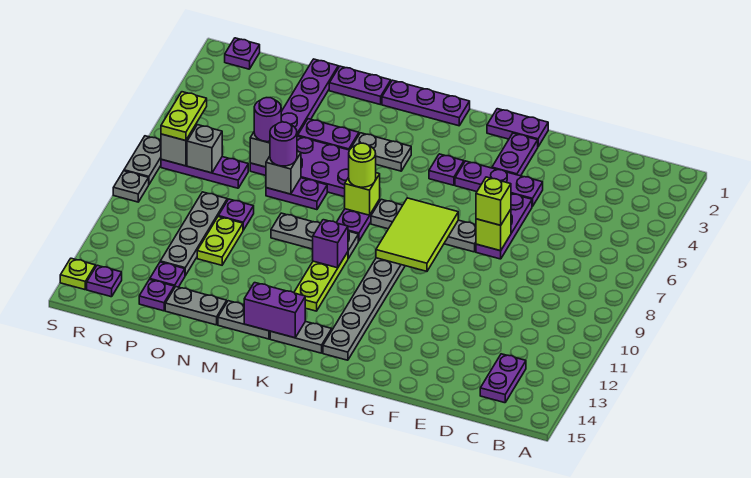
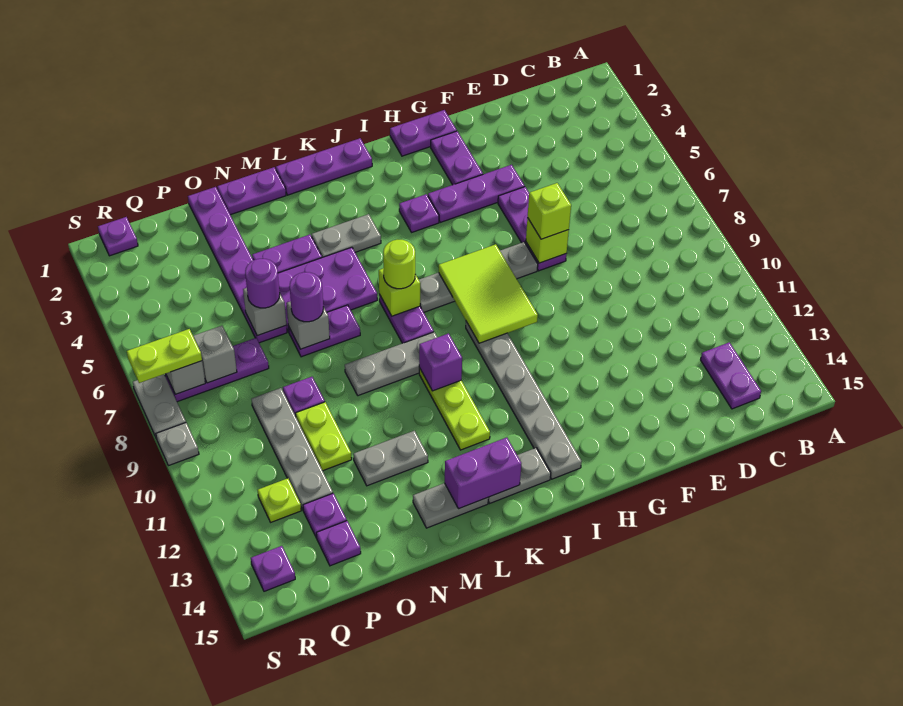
grey 1x2 plate [165,287,227,325] -> grey 1x2 plate moved to [353,431,428,486]
lime 1x2 plate [161,92,207,141] -> lime 1x2 plate turned to [127,329,202,383]
lime 1x1 plate [60,258,96,290] -> lime 1x1 plate moved to [258,478,301,522]

